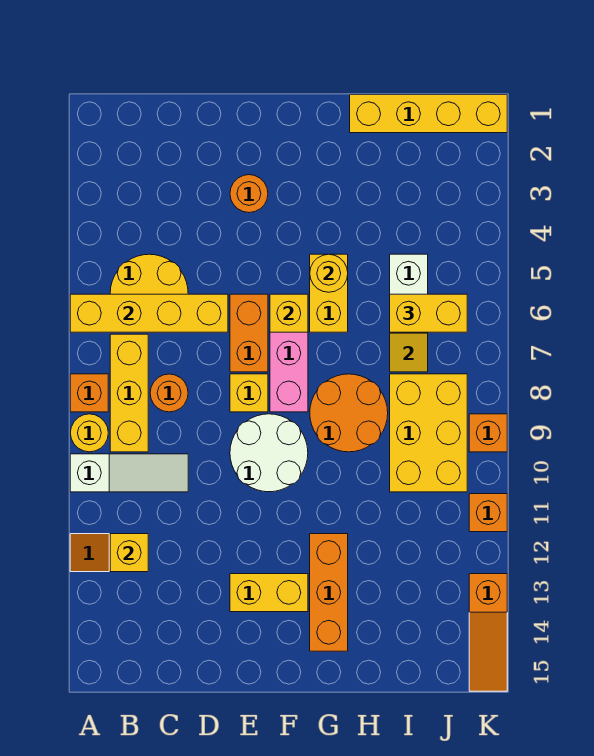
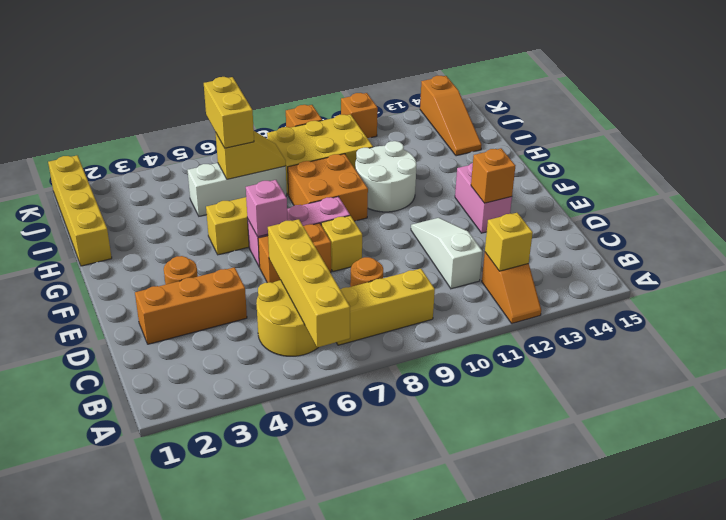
orange 1x1 brick [70,374,108,412] -> orange 1x1 brick moved to [471,148,515,203]
yellow 1x1 round brick [71,414,108,452] -> none
white 1x3 slope [70,454,188,492] -> white 1x3 slope moved to [411,218,482,289]
white 2x2 round brick [230,414,308,492] -> white 2x2 round brick moved to [355,141,417,212]
yellow 1x2 brick [230,574,308,612] -> pink 1x2 brick [455,163,512,233]
yellow 1x1 brick [270,294,308,332] -> pink 1x1 brick [246,180,288,237]
yellow 1x1 round brick [310,254,348,292] -> none
orange 2x2 round brick [310,374,388,452] -> orange 2x2 brick [288,154,368,221]
orange 1x3 brick [310,534,348,651] -> orange 1x3 brick moved to [135,267,247,344]
orange 1x3 slope [469,574,507,691] -> orange 1x3 slope turned to [420,76,482,156]

